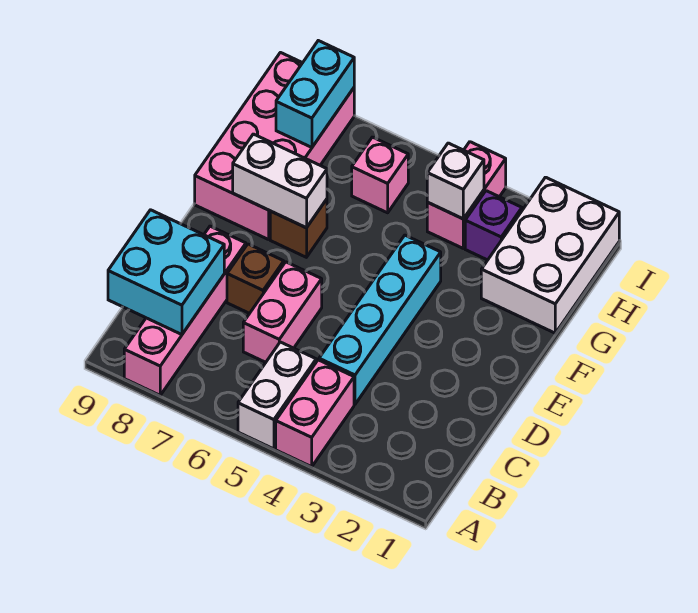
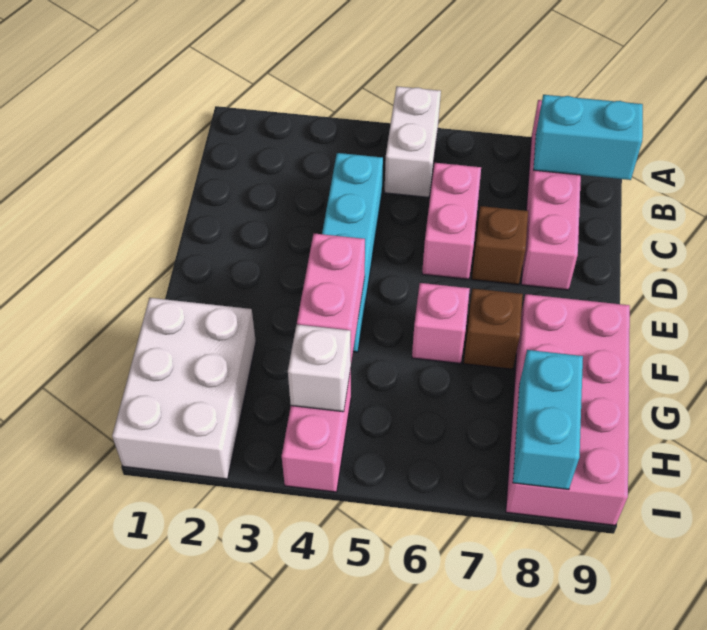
pink 1x2 brick [276,360,354,467] -> pink 1x2 brick moved to [297,234,365,361]
cyan 2x2 brick [108,210,224,335] -> cyan 1x2 brick [533,95,643,180]
white 1x2 brick [233,134,327,228] -> none
purple 1x1 brick [465,191,522,260] -> none
pink 1x1 brick [352,137,408,213] -> pink 1x1 brick moved to [412,283,470,364]

